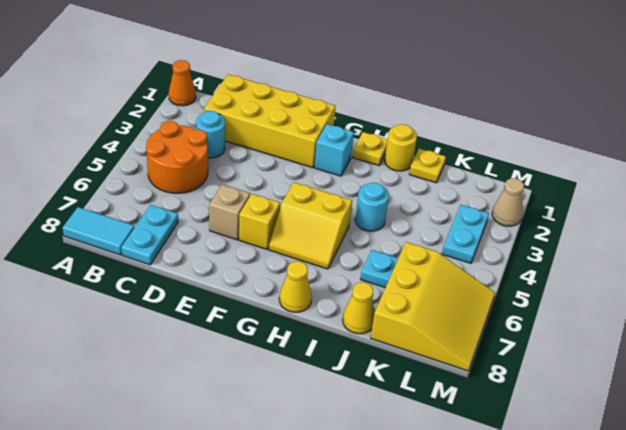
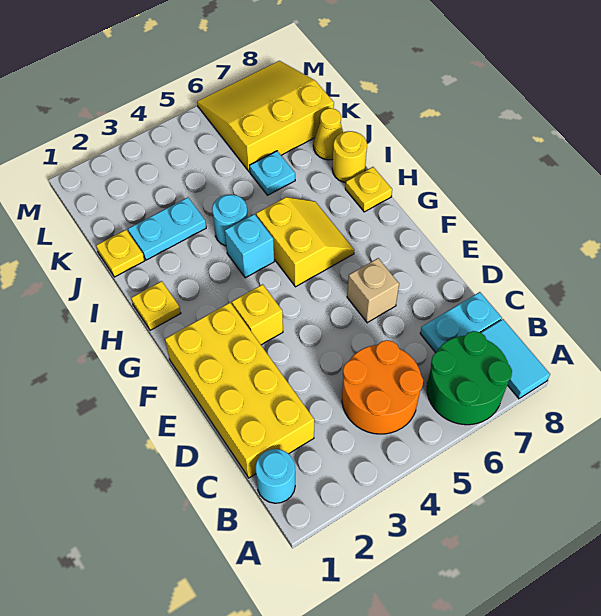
orange 1x1 cone [169,60,196,106] -> none
none -> green 2x2 round brick [427,331,512,425]
cyan 1x1 round brick [196,111,225,158] -> cyan 1x1 round brick moved to [255,449,295,503]
yellow 1x1 brick [239,194,280,249] -> yellow 1x1 brick moved to [232,284,283,345]
cyan 1x1 brick [314,124,354,176] -> cyan 1x1 brick moved to [225,214,274,278]
yellow 1x1 cone [279,261,312,312] -> yellow 1x1 plate [345,167,392,212]
yellow 1x1 round brick [385,124,417,171] -> yellow 1x1 round brick moved to [332,131,367,183]
cyan 1x2 plate [442,205,489,263] -> cyan 1x2 plate moved to [128,198,206,260]
tan 1x1 cone [492,178,524,226] -> none

